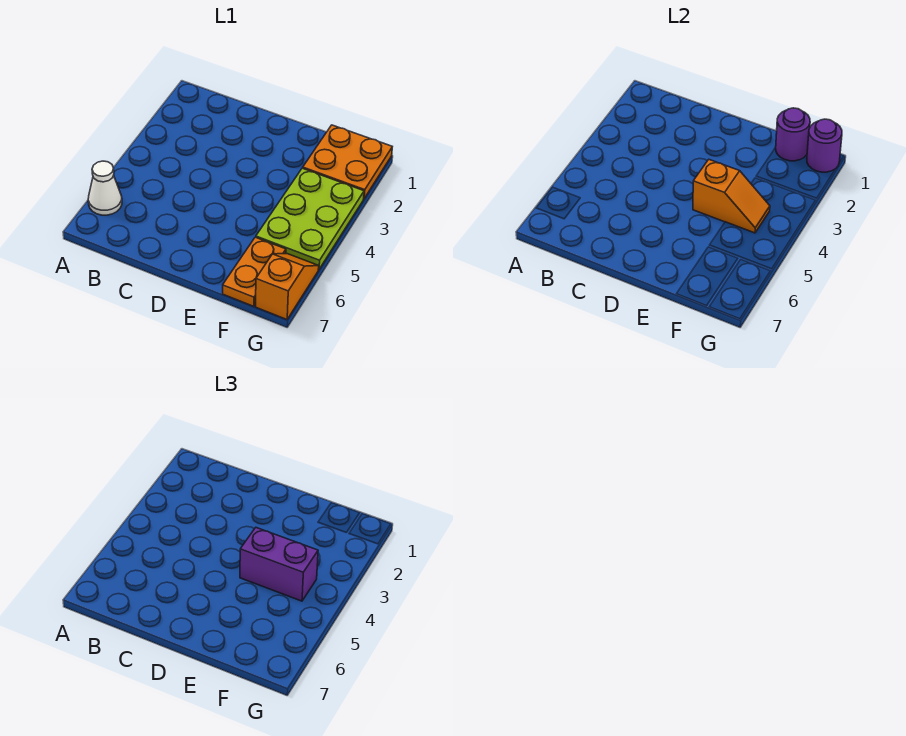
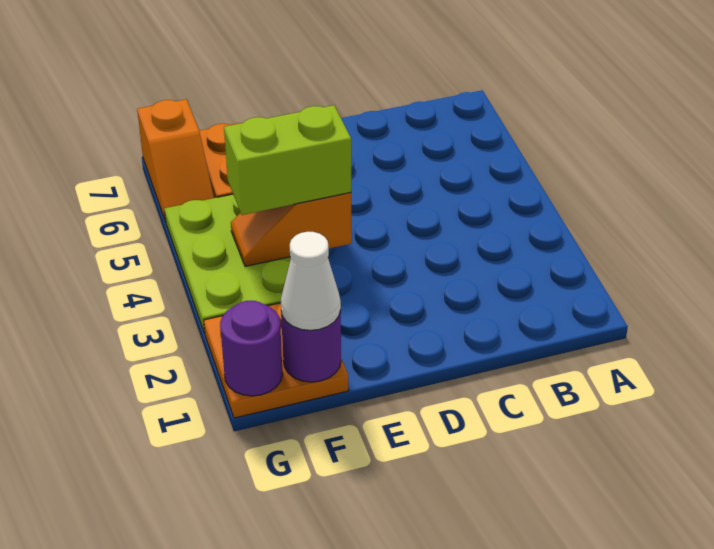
white 1x1 cone [88,161,122,215] -> white 1x1 cone moved to [281,232,341,330]
purple 1x2 brick [240,528,318,601] -> lime 1x2 brick [224,105,351,215]

